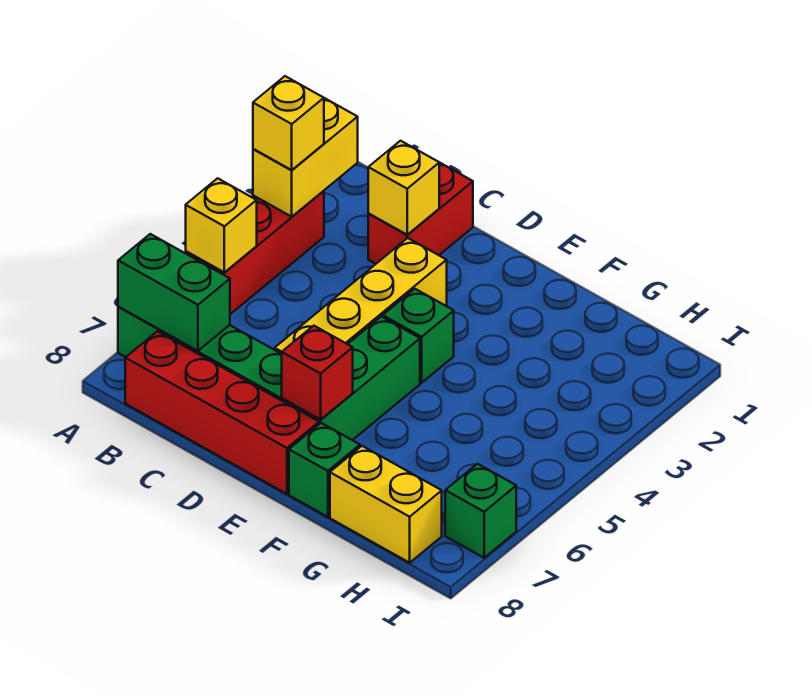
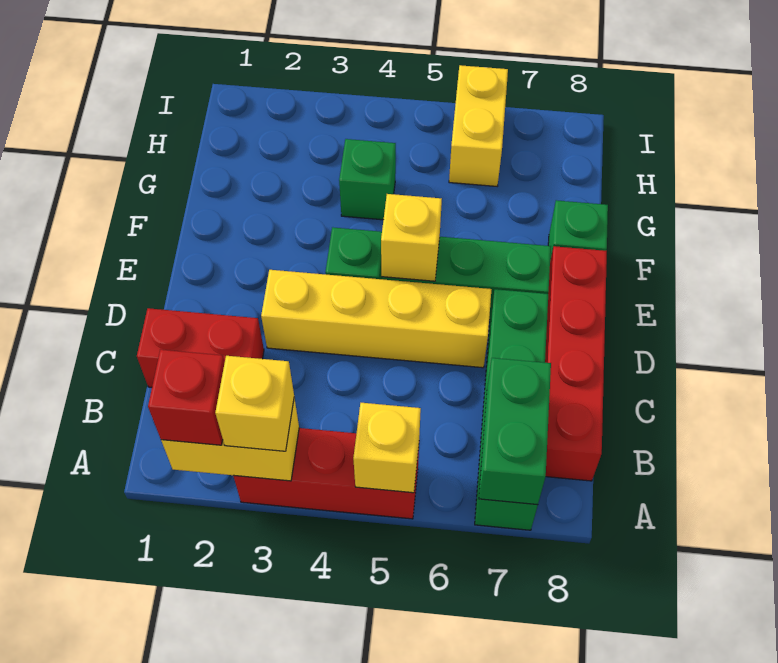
yellow 1x1 brick [368,141,439,235] -> yellow 1x1 brick moved to [381,194,442,281]
red 1x1 brick [282,326,353,420] -> red 1x1 brick moved to [148,350,225,445]
yellow 1x2 brick [330,446,442,563] -> yellow 1x2 brick moved to [449,65,508,186]
green 1x1 brick [445,464,516,558] -> green 1x1 brick moved to [339,139,396,220]

